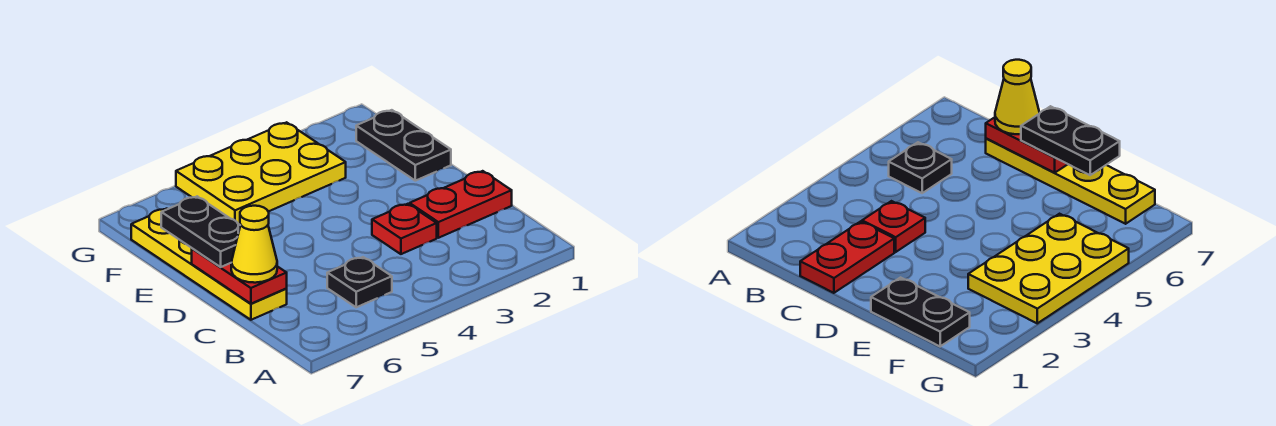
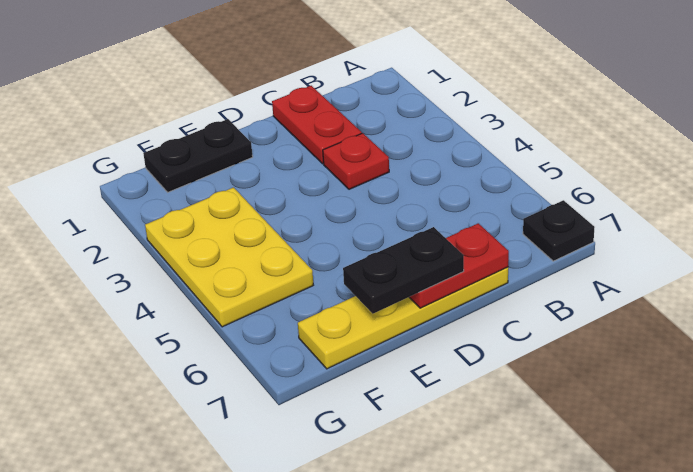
black 1x1 plate [327,257,392,307] -> black 1x1 plate moved to [523,200,595,261]
yellow 1x1 cone [231,206,277,283] -> none

